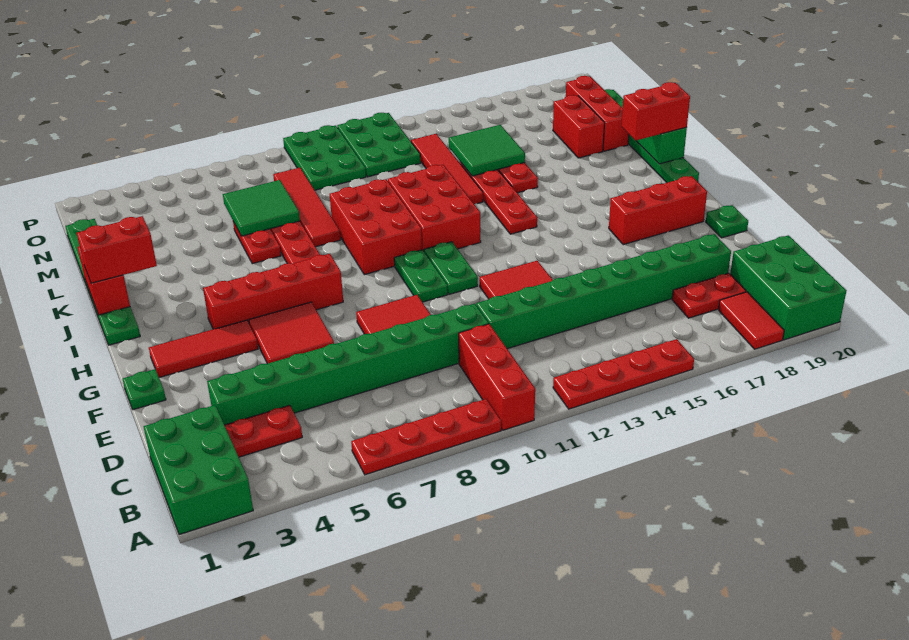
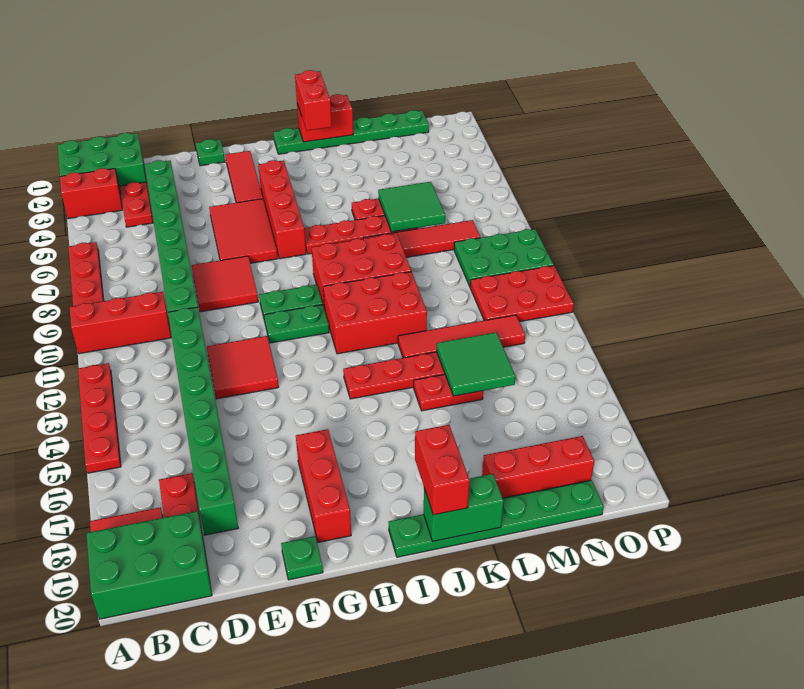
red 2x2 tile [249,302,334,364] -> red 2x3 tile [209,199,278,263]
red 1x2 brick [553,95,605,158] -> red 1x2 brick moved to [60,168,123,219]
green 2x3 plate [337,113,421,177] -> red 2x3 plate [470,266,574,322]

